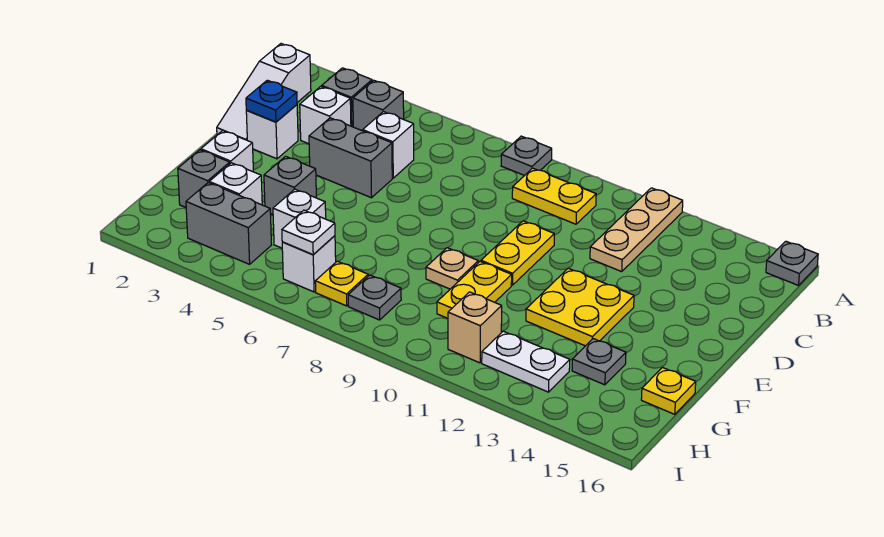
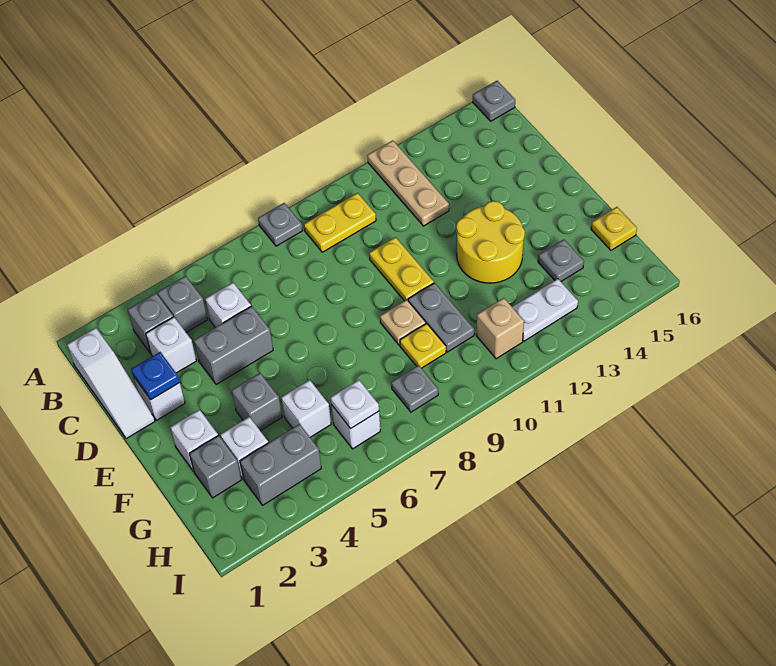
yellow 2x2 plate [526,268,634,346] -> yellow 2x2 round brick [456,201,525,283]
yellow 1x2 plate [437,261,512,318] -> grey 1x2 plate [408,283,474,352]
yellow 1x1 plate [315,261,368,306] -> yellow 1x1 plate moved to [400,323,446,368]

